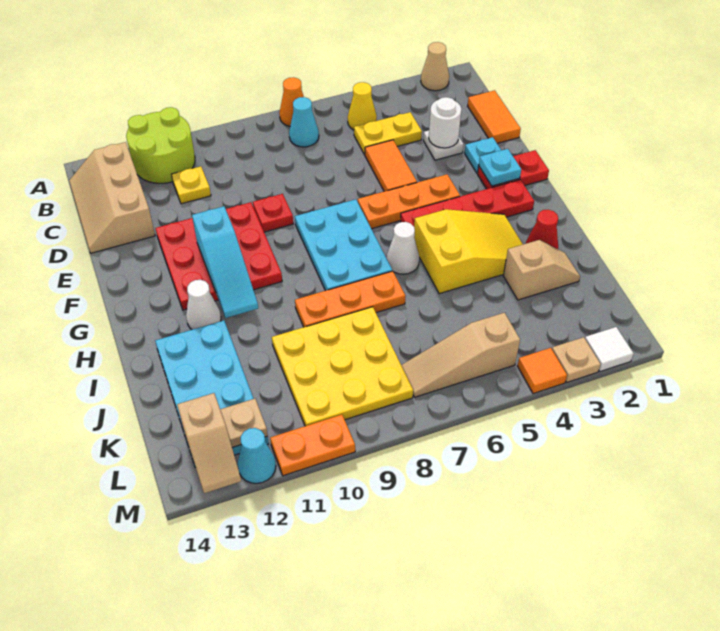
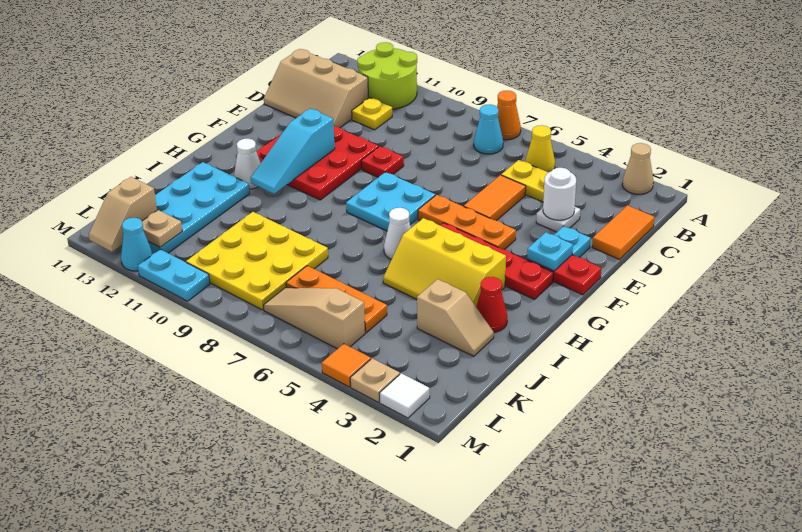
tan 2x3 slope [69,142,155,253] -> tan 2x3 slope turned to [264,49,369,128]
cyan 2x3 plate [295,199,392,291] -> cyan 2x2 plate [346,172,435,231]
yellow 2x3 slope [414,209,523,294] -> yellow 2x3 slope turned to [383,218,506,306]
orange 1x3 plate [295,271,405,327] -> orange 1x3 plate moved to [286,266,387,333]
orange 1x2 plate [270,415,355,476] -> cyan 1x2 plate [138,249,210,301]

